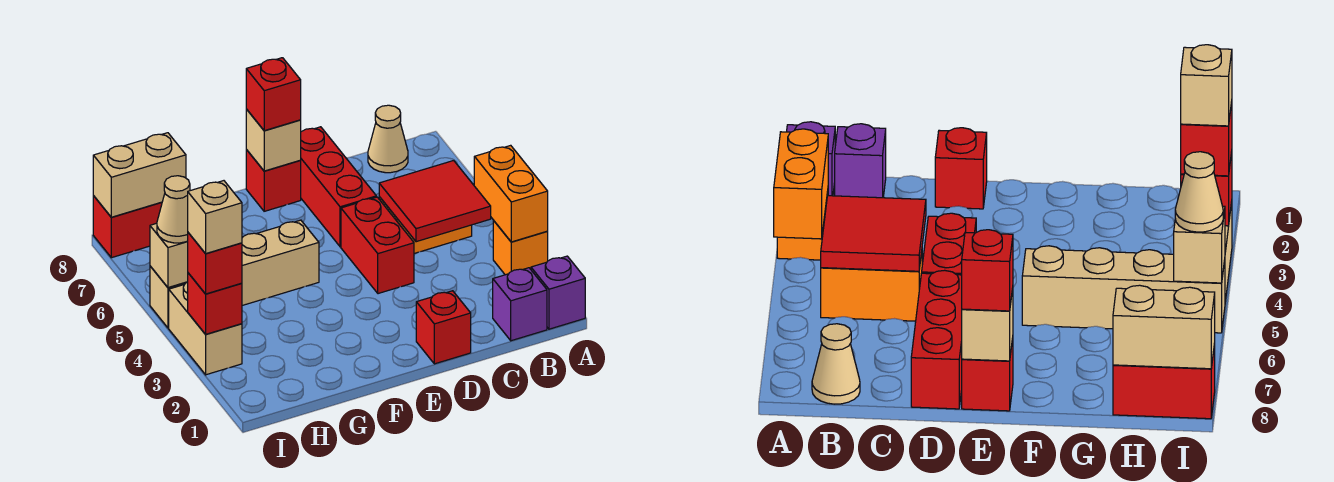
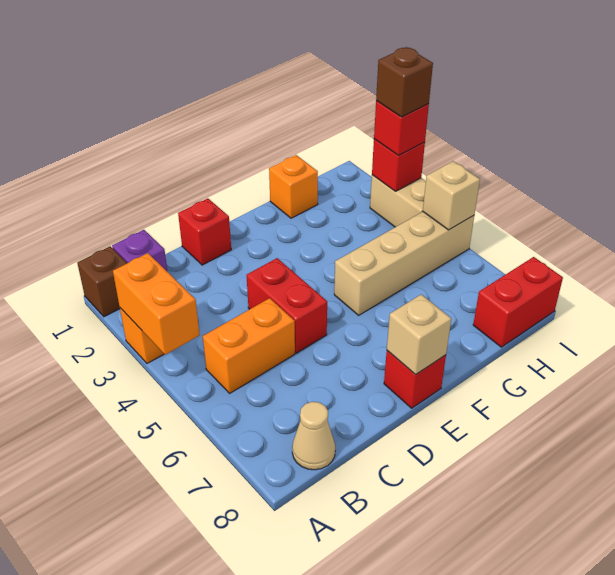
purple 1x1 brick [531,256,585,329] -> brown 1x1 brick [77,246,127,317]
red 2x2 tile [379,161,491,242] -> none
red 1x3 brick [300,127,376,247] -> none
red 1x1 brick [246,58,301,131] -> none
none -> orange 1x1 brick [269,155,318,218]
tan 1x2 brick [93,133,186,217] -> none
tan 1x1 brick [188,181,242,254] -> brown 1x1 brick [376,47,433,117]
tan 1x1 cone [157,176,190,243] -> none

